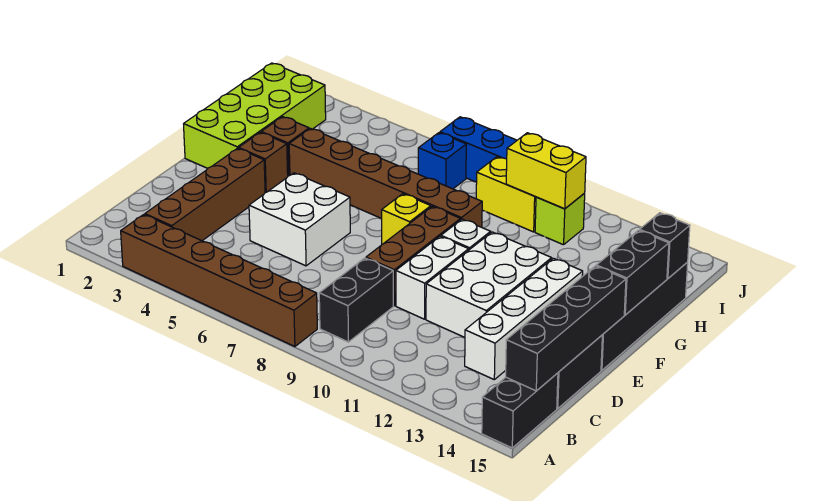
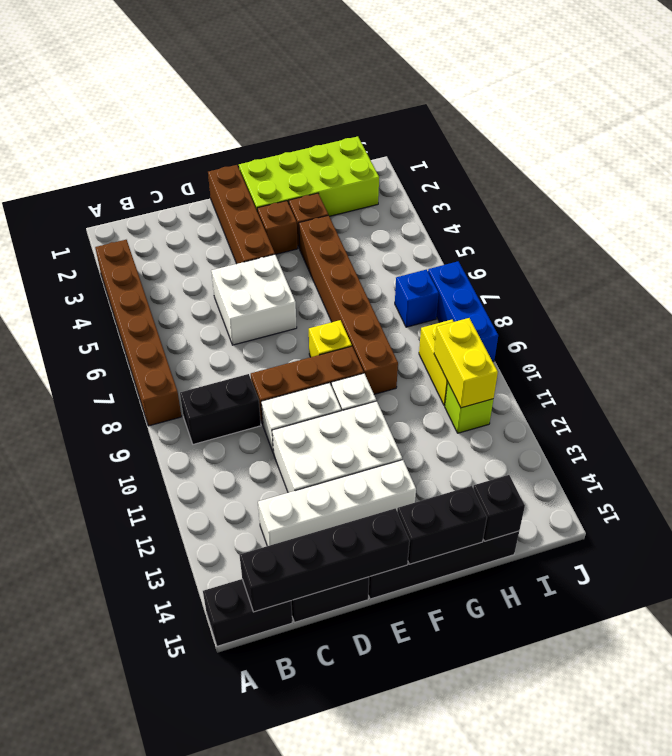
brown 1x4 brick [145,148,265,241] -> brown 1x4 brick turned to [208,165,275,264]

